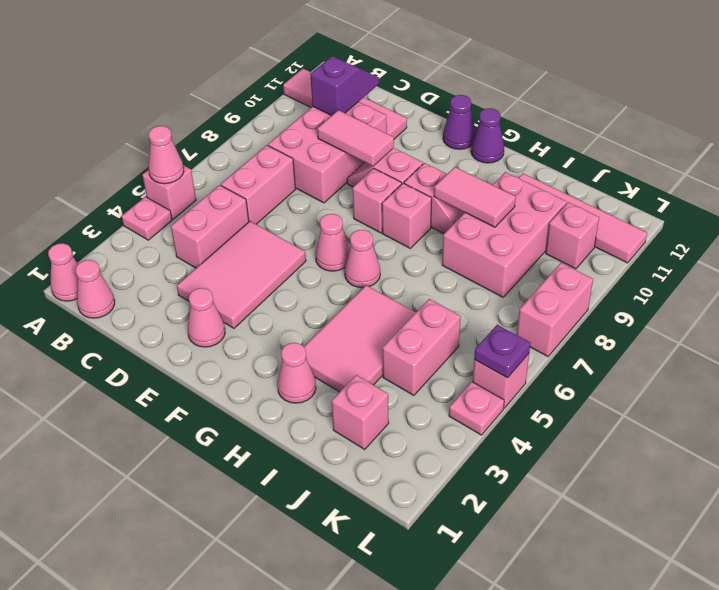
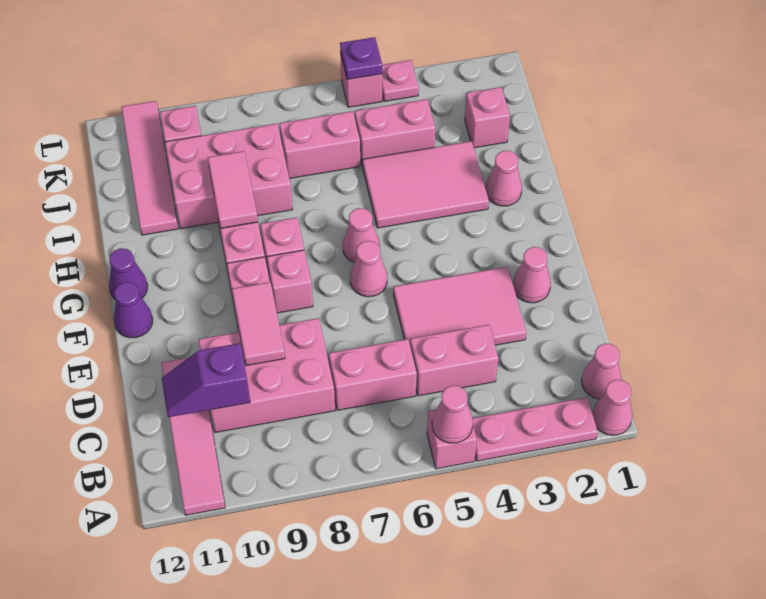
pink 1x1 plate [121,197,172,240] -> pink 1x3 plate [473,397,598,461]
pink 1x2 brick [517,263,593,356] -> pink 1x2 brick moved to [279,111,360,178]

